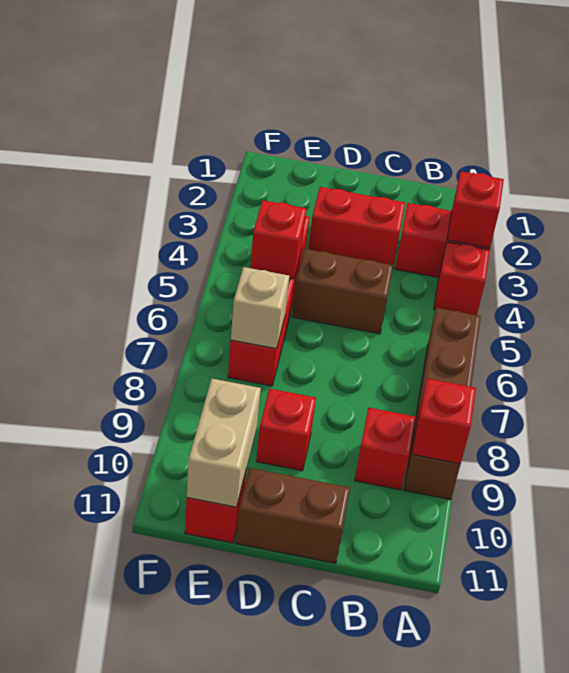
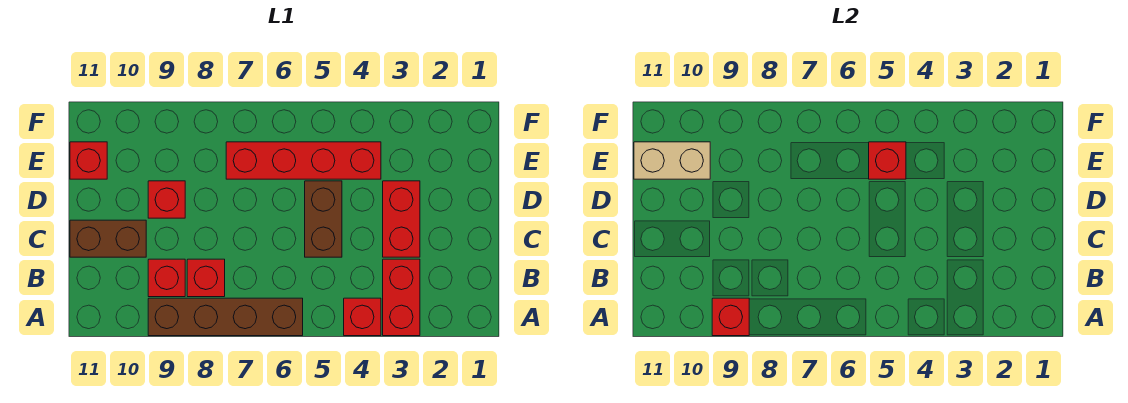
red 1x1 brick [447,171,504,248] -> red 1x1 brick moved to [187,259,225,297]
brown 1x2 brick [236,468,350,563] -> brown 1x2 brick turned to [70,220,146,257]
tan 1x1 brick [231,267,289,349] -> none

